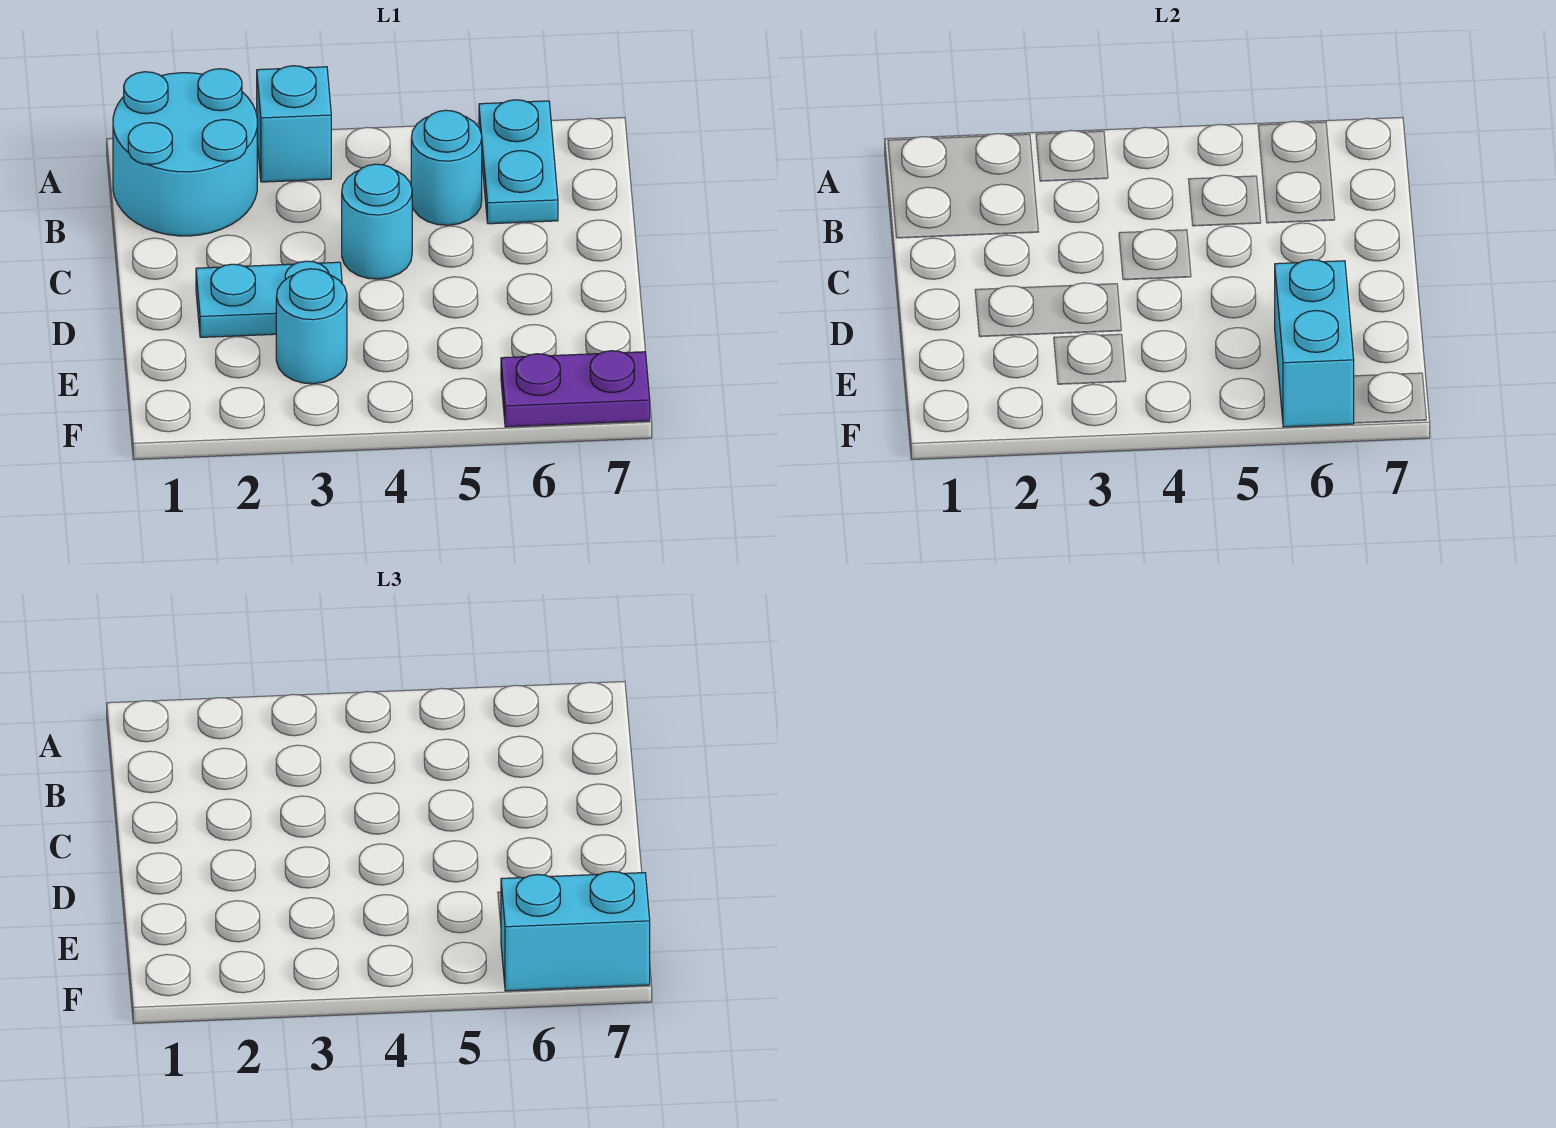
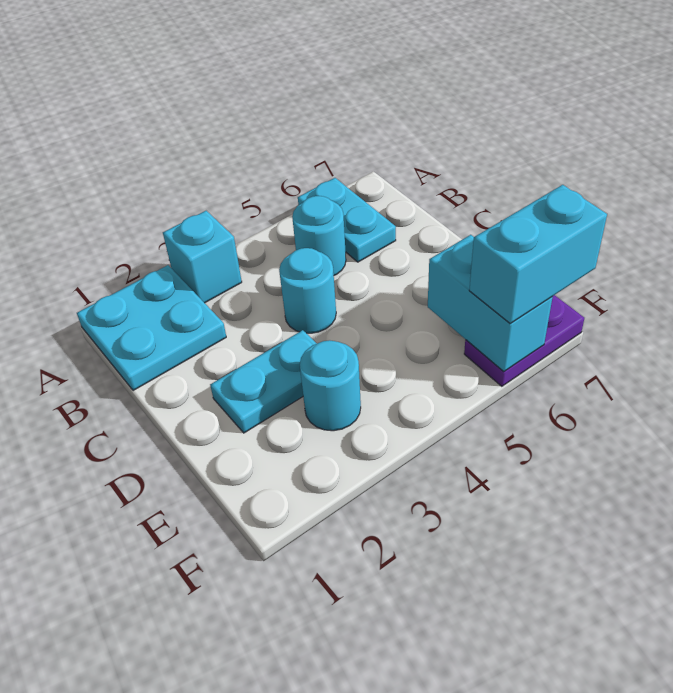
cyan 2x2 round brick [113,69,257,236] -> cyan 2x2 plate [77,265,226,391]

